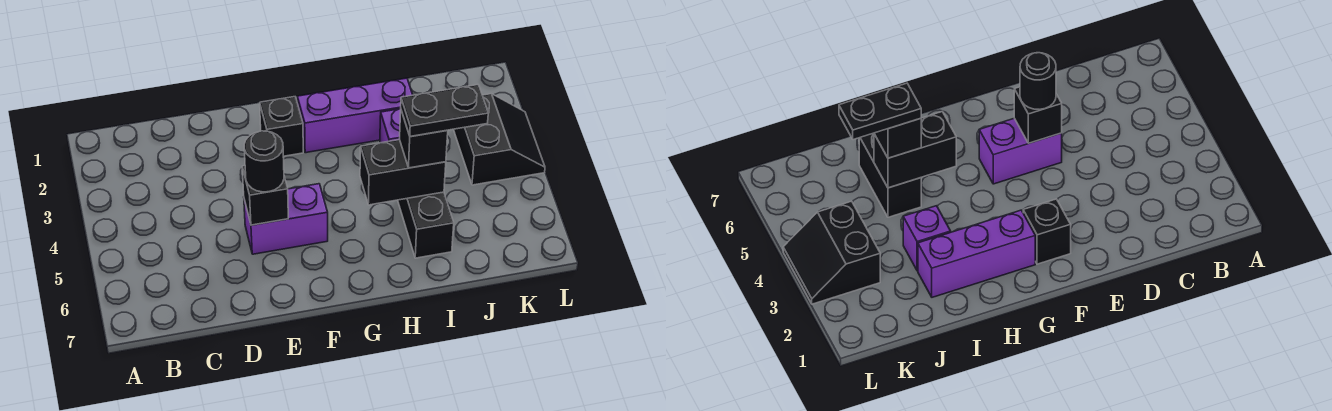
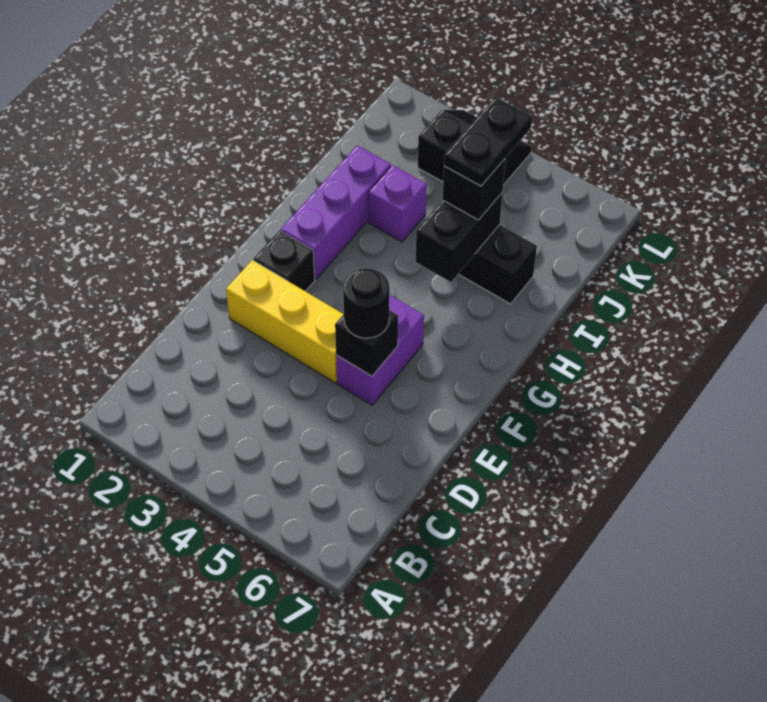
none -> yellow 1x3 brick [226,260,343,383]

